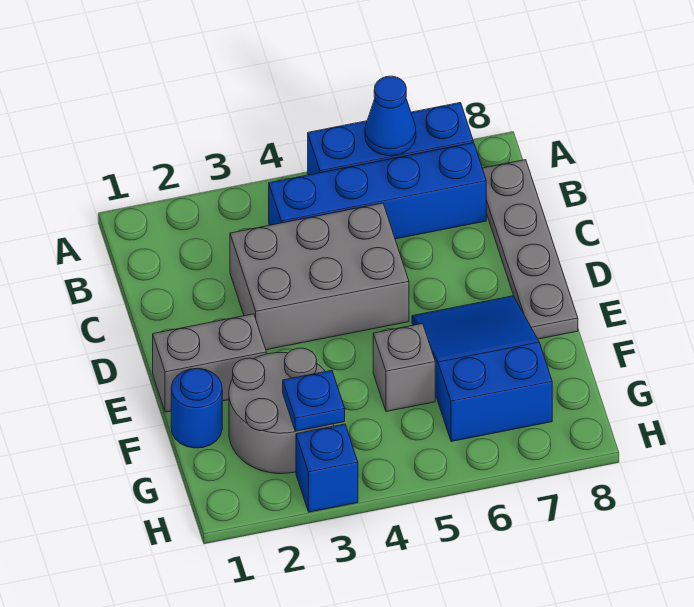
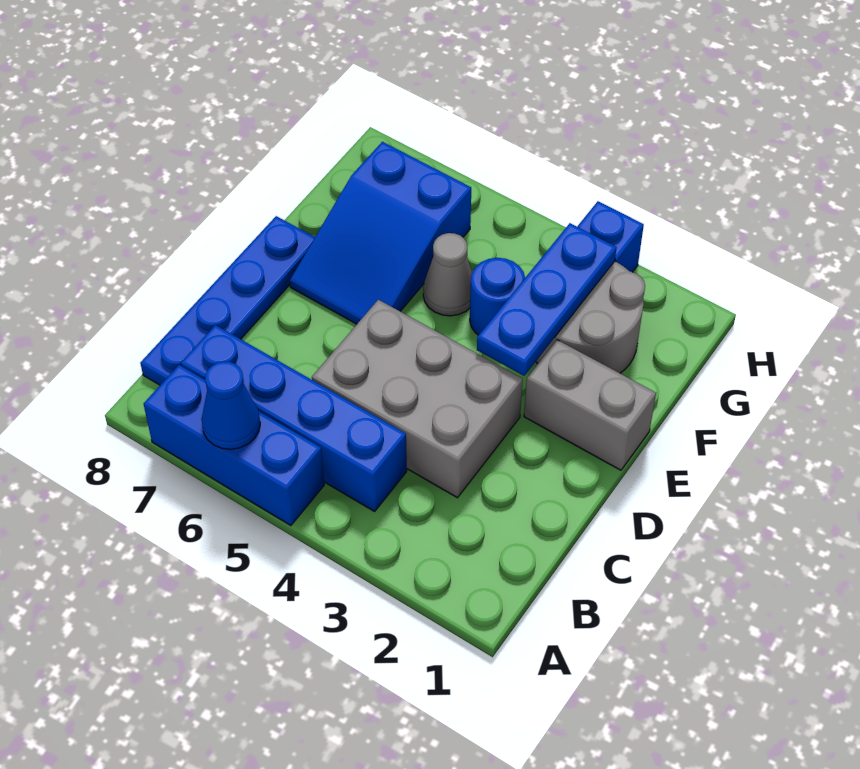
grey 1x4 plate [482,160,578,339] -> blue 1x4 plate [140,216,315,385]
blue 1x1 round brick [171,369,222,448] -> blue 1x1 round brick moved to [470,258,525,335]
grey 1x1 brick [373,324,435,412] -> grey 1x1 cone [423,233,472,316]
blue 1x1 plate [283,370,345,431] -> blue 1x3 plate [477,223,617,376]

